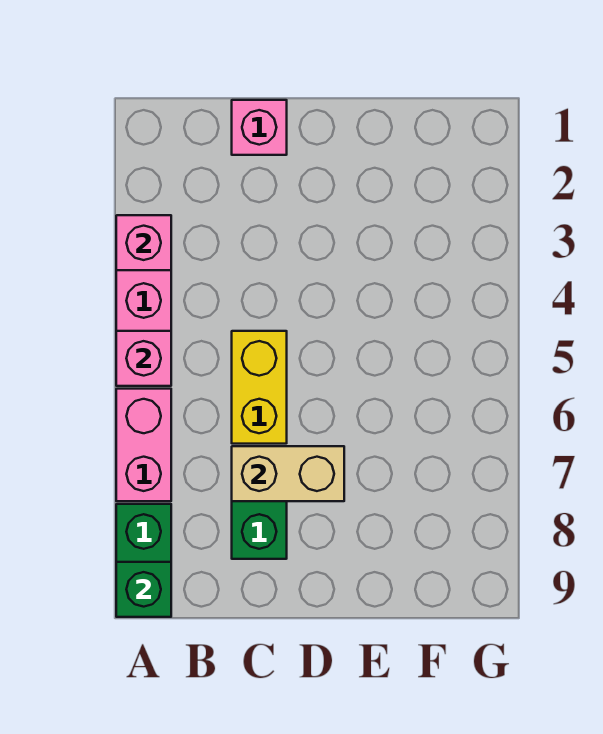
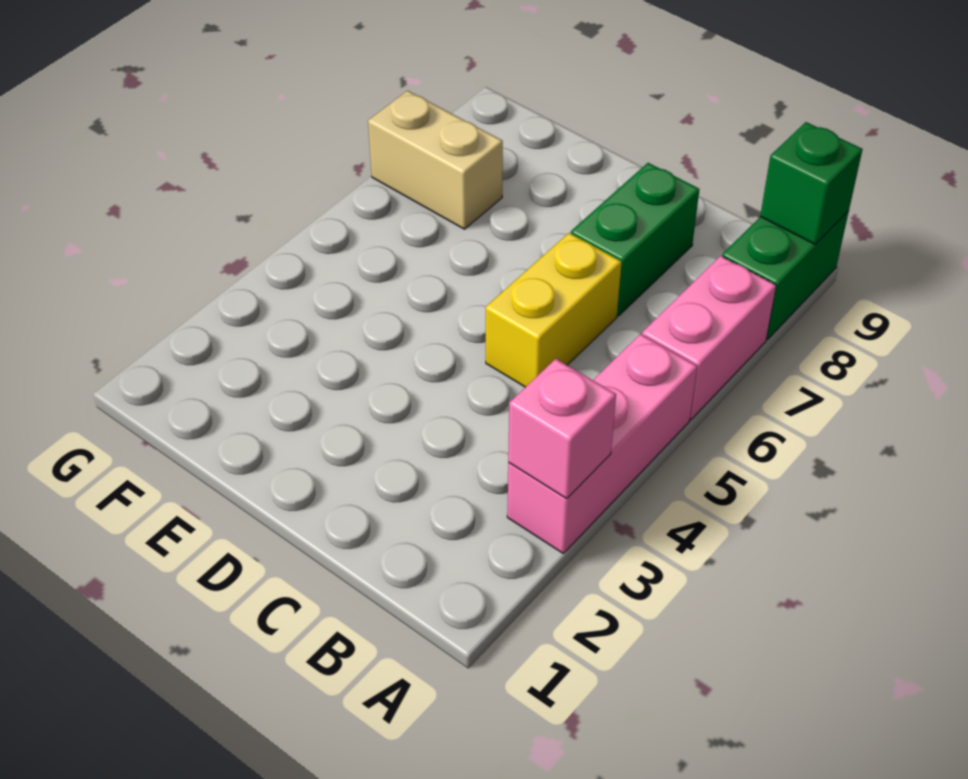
pink 1x1 brick [116,331,171,386] -> none
pink 1x1 brick [232,100,287,155] -> none
tan 1x2 brick [232,446,344,501] -> tan 1x2 brick moved to [368,91,503,229]

